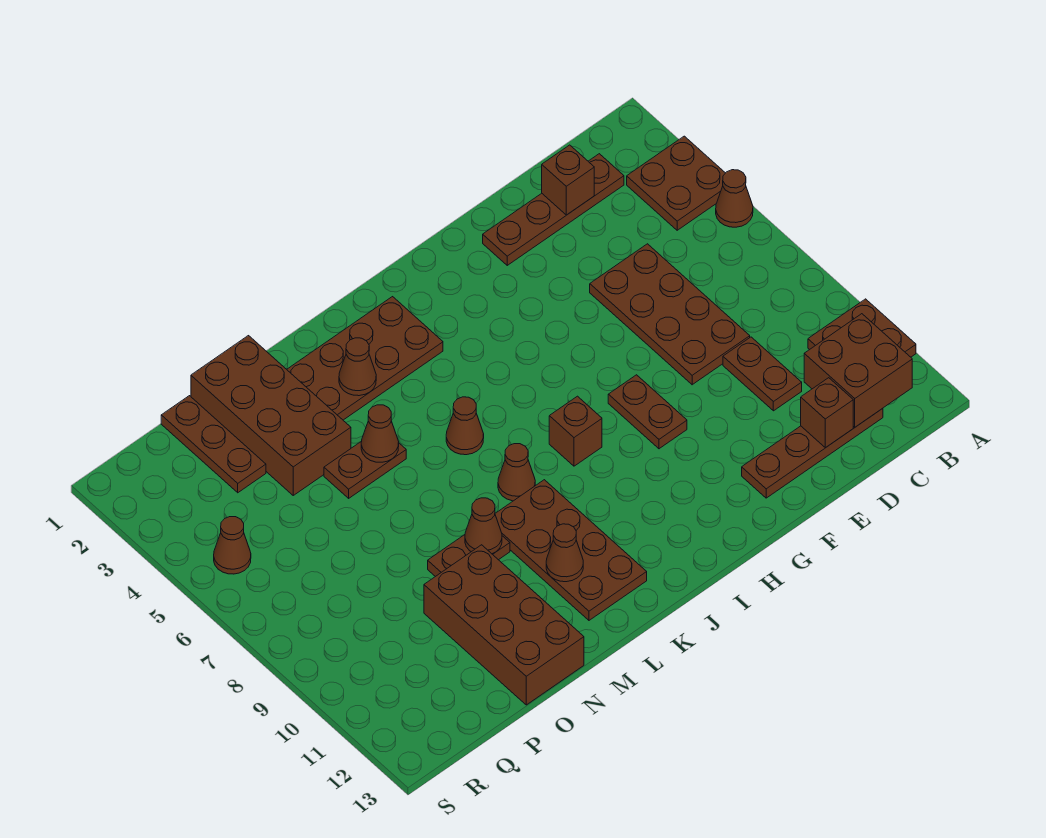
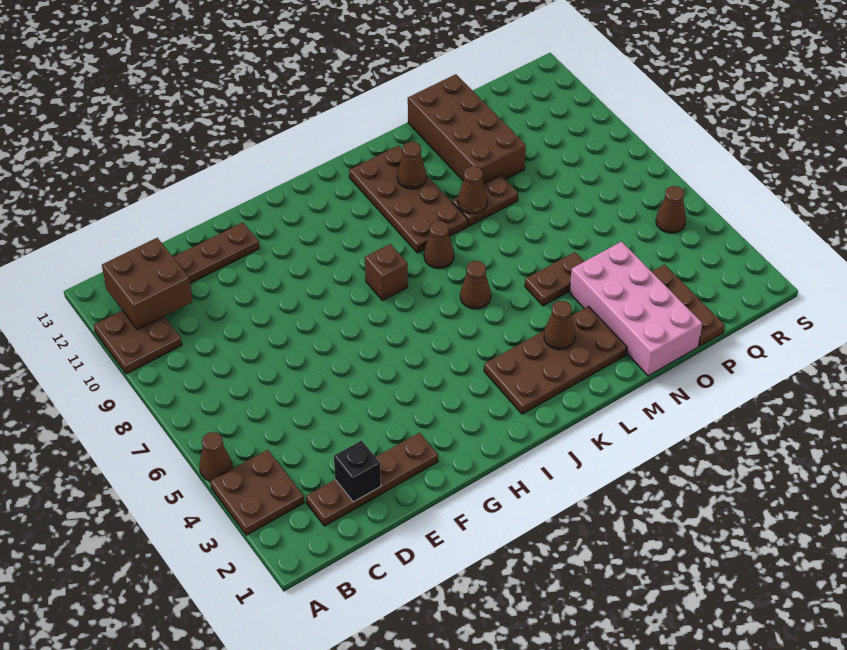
brown 1x1 brick [542,145,594,215] -> black 1x1 brick [334,440,381,502]
brown 2x4 plate [590,244,750,385] -> none
brown 1x2 plate [723,337,802,411] -> none
brown 1x1 brick [801,378,853,448] -> none
brown 1x2 plate [608,375,687,449] -> none
brown 1x1 cone [361,405,399,462] -> none
brown 2x4 brick [191,336,351,495] -> pink 2x4 brick [570,242,702,376]

